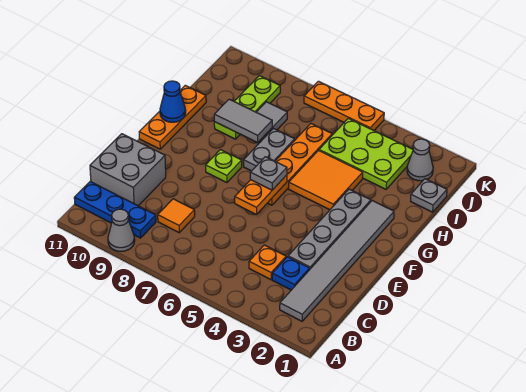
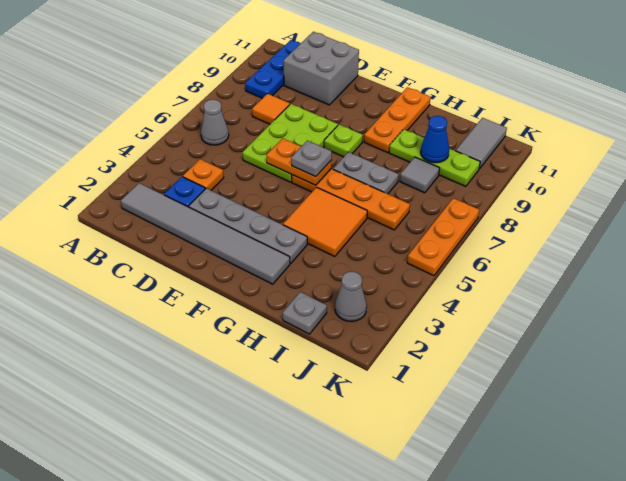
grey 1x1 cone [108,209,135,252] -> grey 1x1 cone moved to [201,99,229,145]
orange 1x3 plate [139,85,206,149] -> orange 1x3 plate turned to [364,87,431,153]
blue 1x1 cone [160,81,186,122] -> blue 1x1 cone moved to [421,116,449,163]
grey 1x2 tile [214,99,272,143] -> grey 1x2 tile moved to [456,118,507,169]
lime 2x3 plate [319,118,413,189] -> lime 2x3 plate moved to [242,104,338,182]

